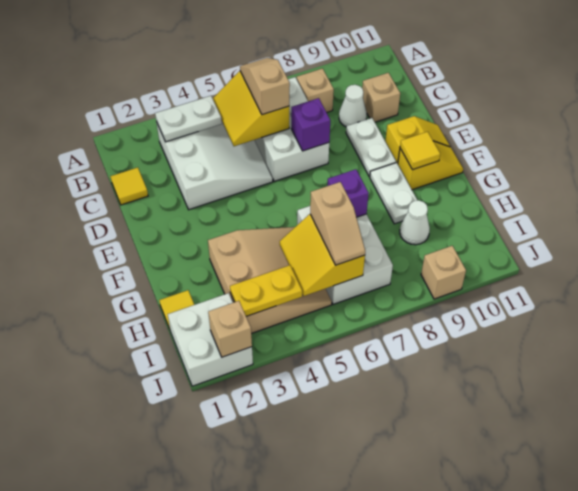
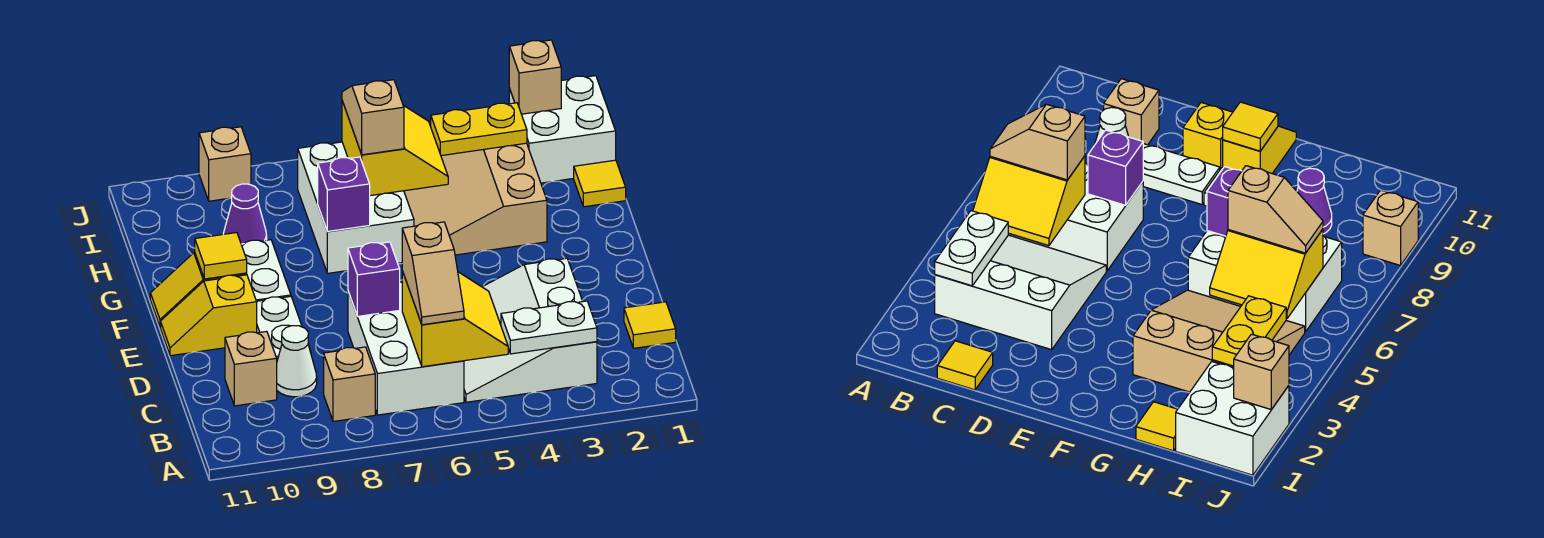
white 1x1 cone [400,200,430,245] -> purple 1x1 cone [223,184,267,244]

